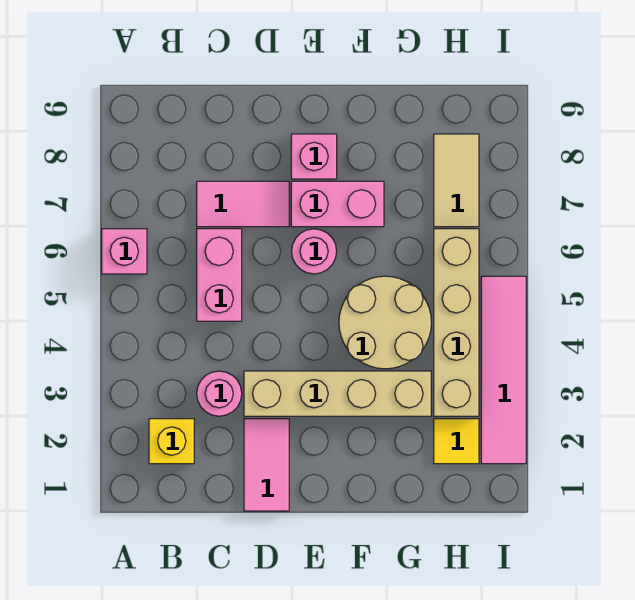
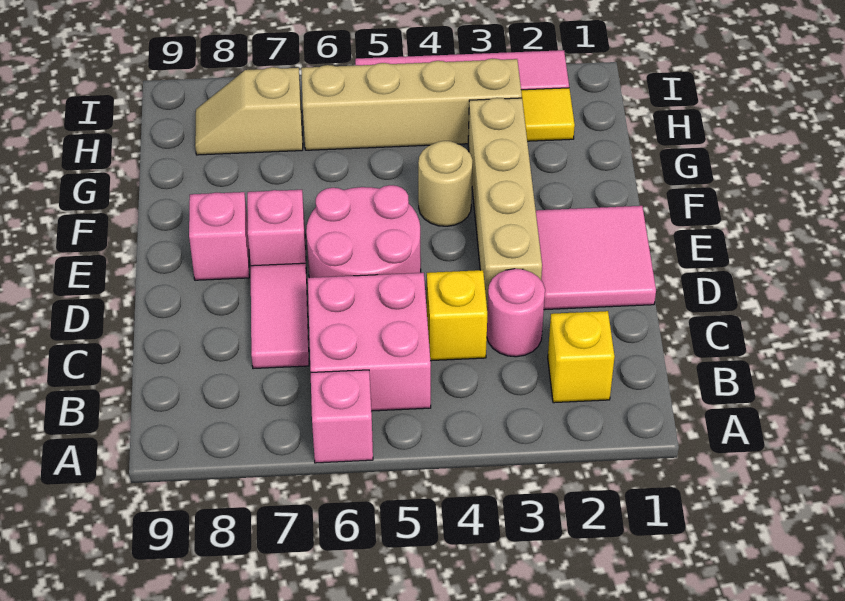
none -> yellow 1x1 brick [427,270,487,361]
pink 1x2 brick [197,229,242,321] -> pink 2x2 brick [308,273,431,411]
pink 1x2 tile [244,419,289,511] -> pink 2x2 tile [536,206,656,310]
pink 1x1 round brick [291,229,337,274] -> pink 2x2 round brick [306,185,421,278]
pink 1x2 brick [291,181,384,227] -> pink 1x1 brick [247,190,306,266]
tan 2x2 round brick [339,276,431,369] -> tan 1x1 round brick [418,141,473,226]
tan 1x2 tile [434,134,479,227] -> tan 1x2 slope [195,67,303,155]

